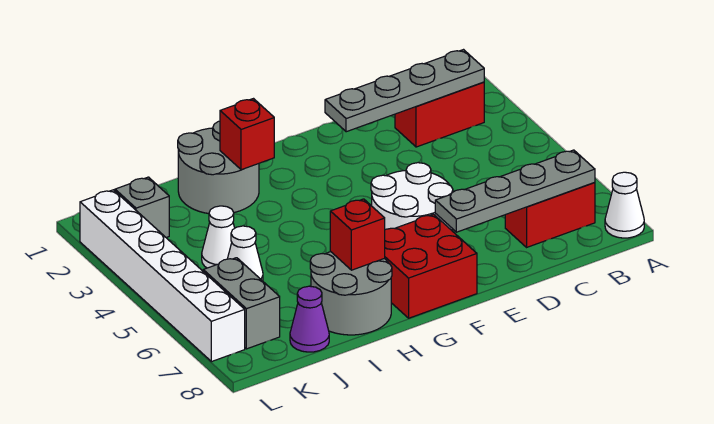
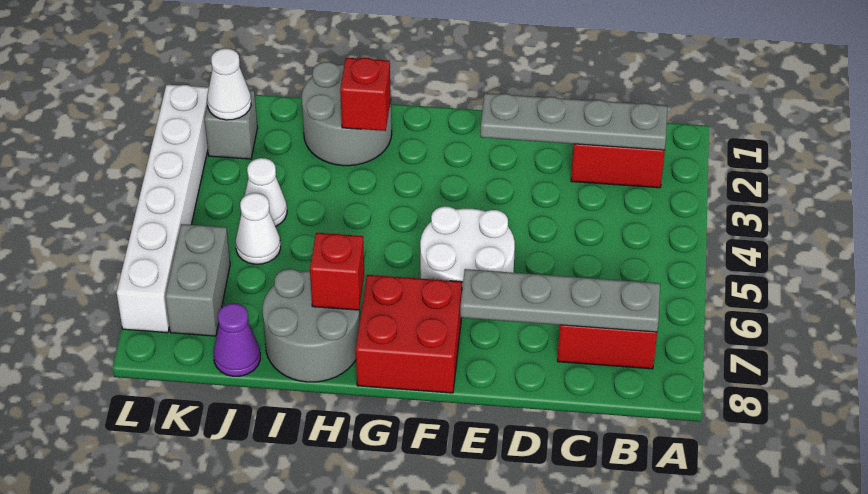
white 1x1 cone [605,172,644,238] -> white 1x1 cone moved to [207,49,251,120]

